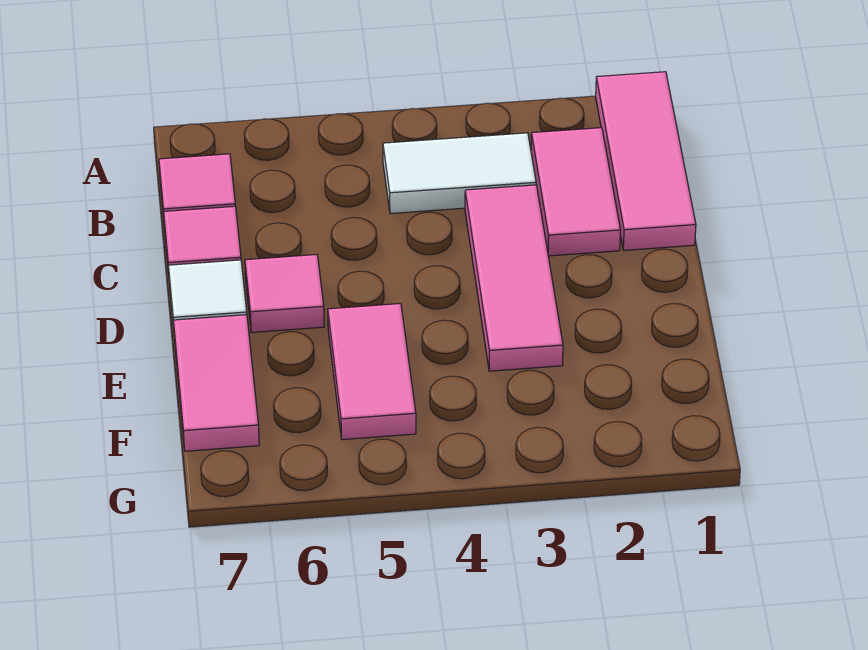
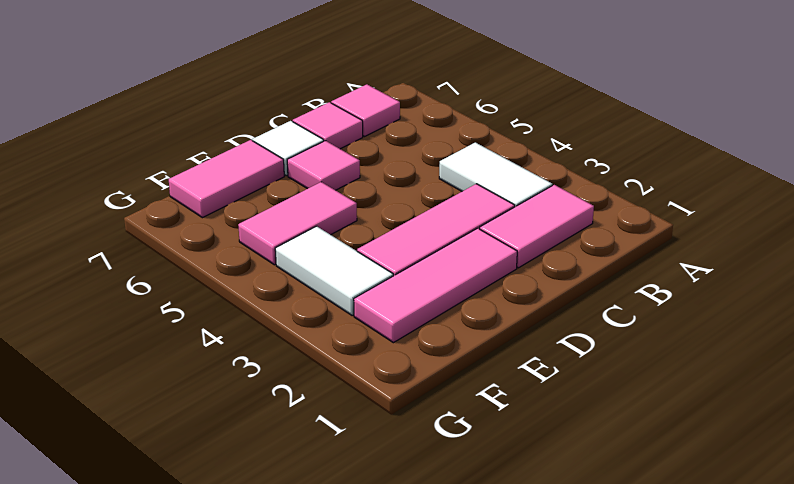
pink 1x3 tile [596,72,696,250] -> pink 1x3 tile moved to [354,228,517,343]
none -> white 1x2 tile [275,226,393,315]

